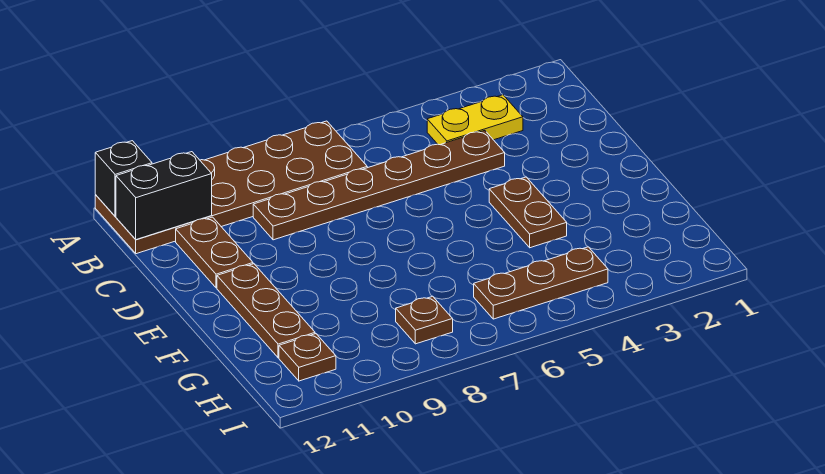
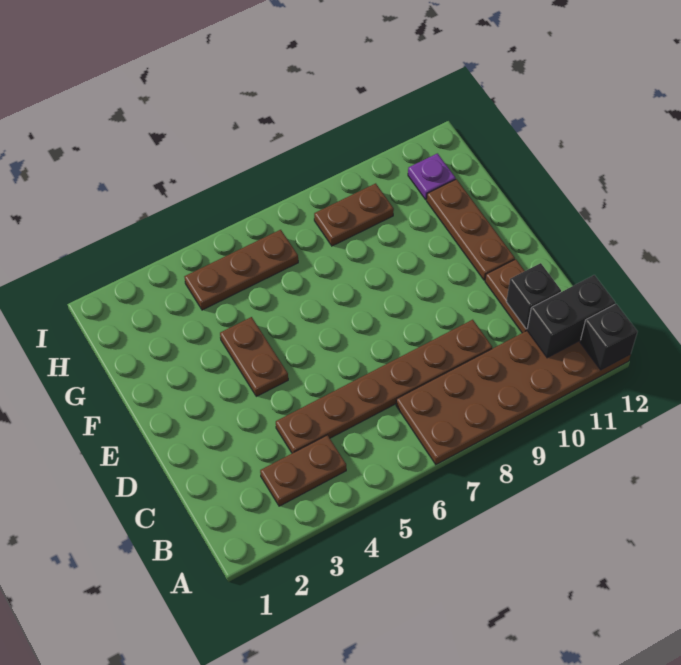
yellow 1x2 plate [427,95,523,145] -> brown 1x2 plate [260,435,346,506]
none -> black 1x1 brick [506,263,561,329]
brown 1x1 plate [396,296,453,344] -> brown 1x2 plate [314,183,394,246]
brown 1x1 plate [279,334,336,381] -> purple 1x1 plate [408,153,456,200]

